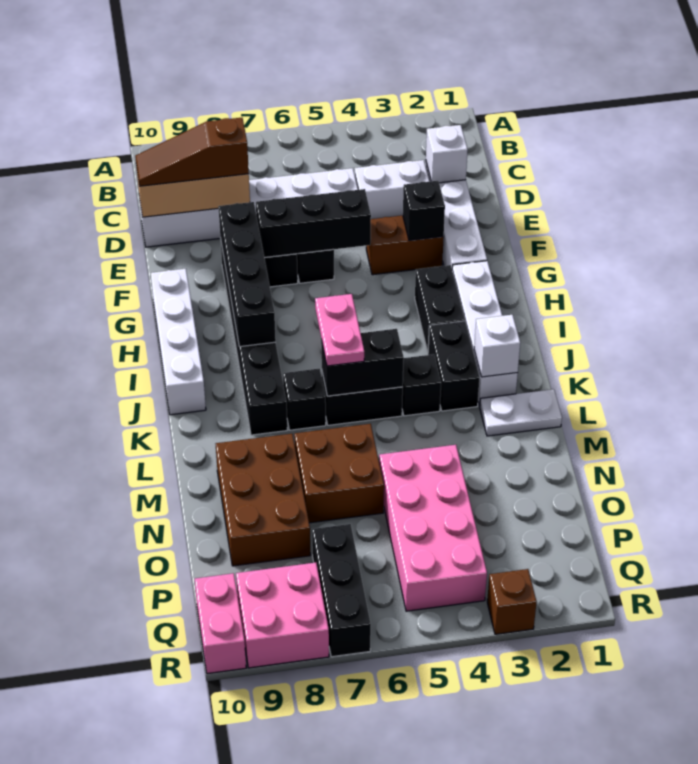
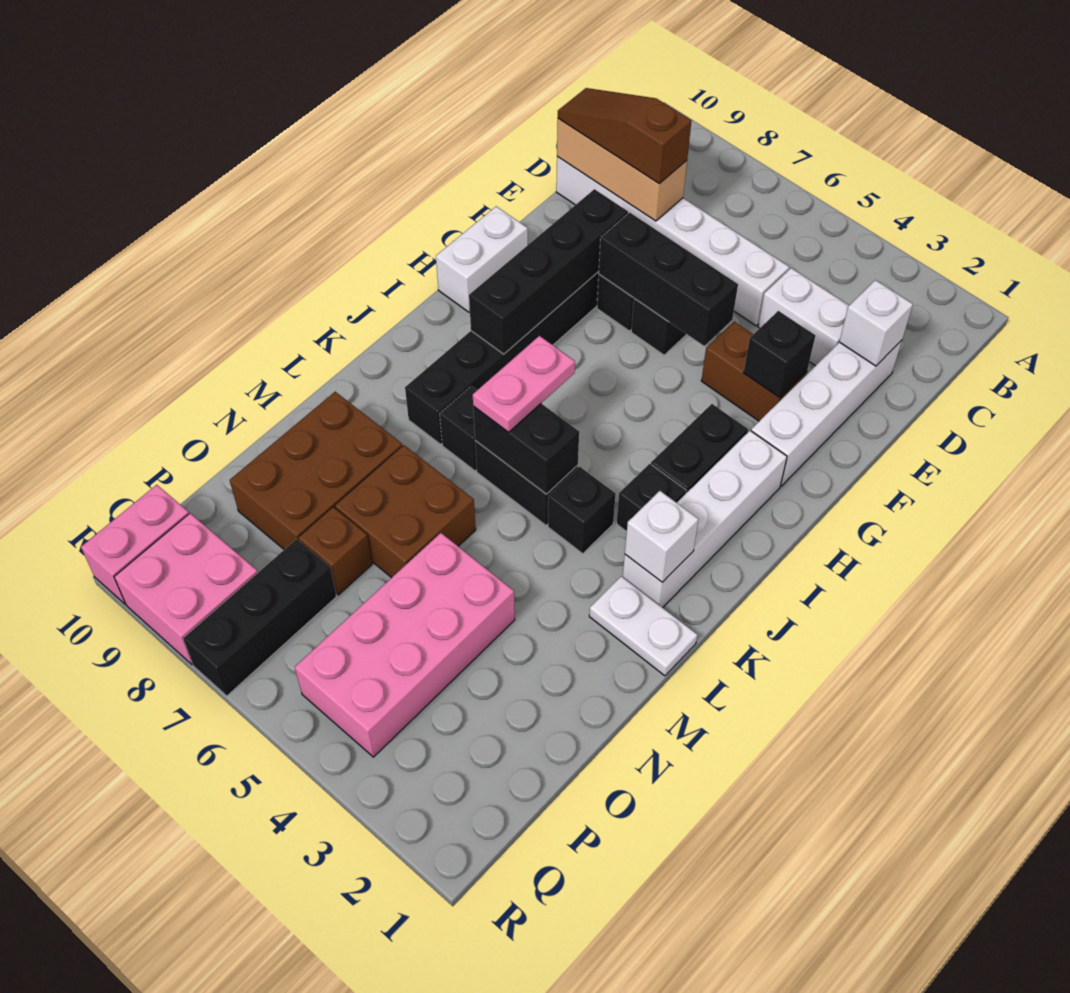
white 1x4 brick [151,269,206,415] -> white 1x2 brick [436,206,528,312]
black 1x2 brick [428,321,479,411] -> black 1x1 brick [617,464,686,532]
brown 1x1 brick [487,569,537,634] -> brown 1x1 brick moved to [299,507,372,595]

